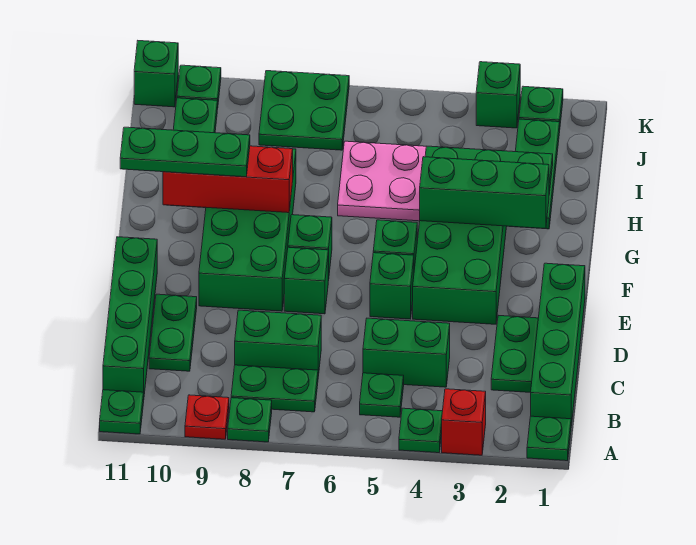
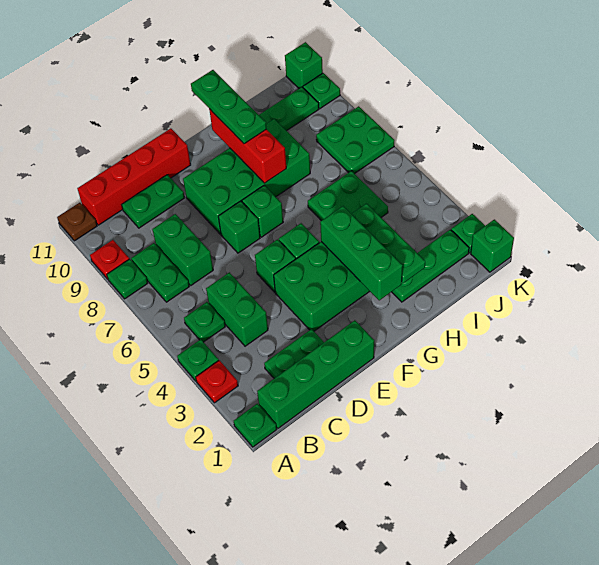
red 1x1 brick [442,389,486,455] -> red 1x1 plate [196,360,238,403]
green 1x1 plate [100,390,144,434] -> brown 1x1 plate [57,203,97,241]
green 1x4 brick [103,237,157,394] -> red 1x4 brick [77,128,191,225]
pink 2x2 plate [338,141,426,221] -> green 2x2 plate [308,171,388,221]
green 1x1 brick [476,62,520,128] -> green 1x1 brick moved to [471,219,514,272]

